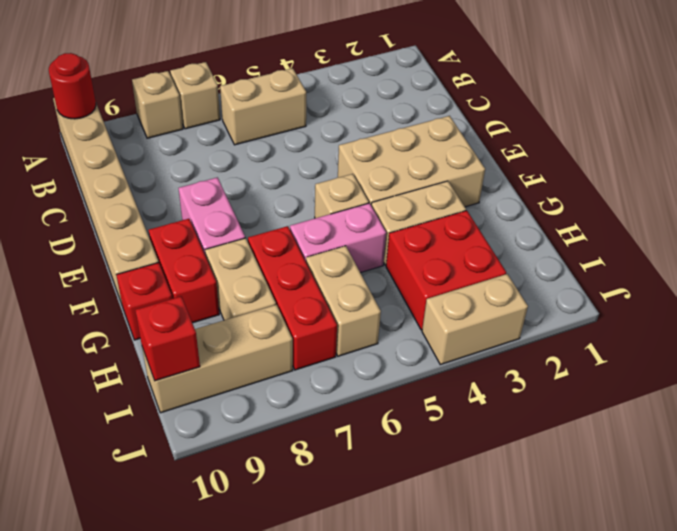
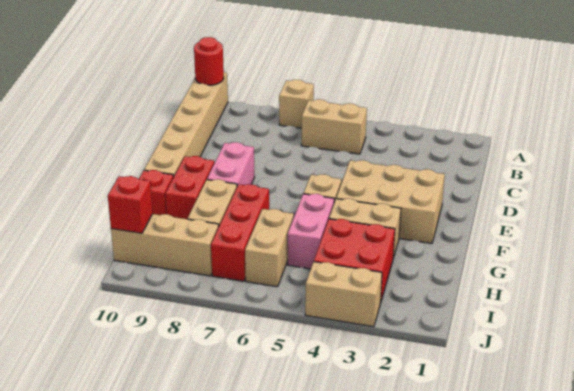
tan 1x1 brick [132,71,183,138] -> none
pink 1x2 brick [290,203,386,273] -> pink 1x2 brick turned to [288,194,334,269]

